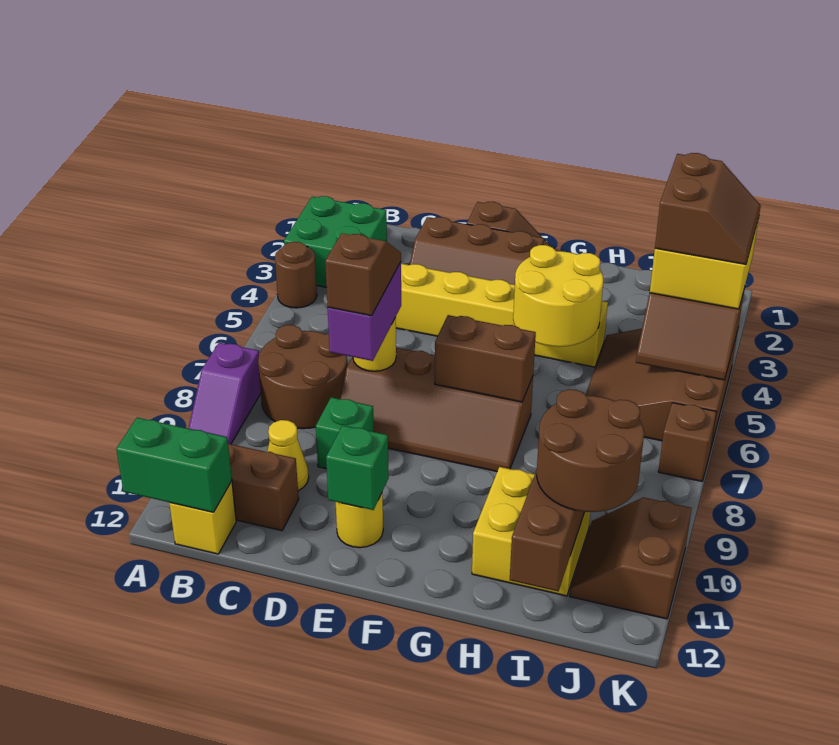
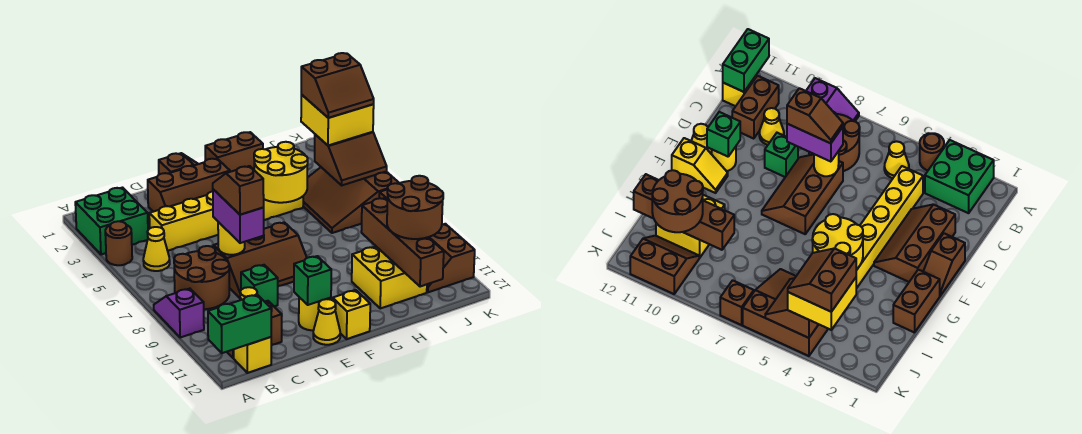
purple 1x2 slope [188,343,261,444] -> purple 1x2 slope turned to [154,289,204,338]
none -> yellow 1x1 cone [143,227,170,271]
brown 2x4 slope [340,348,533,471] -> brown 2x3 slope [213,222,307,299]
none -> yellow 1x1 cone [313,299,340,345]
brown 1x2 brick [435,315,536,402] -> brown 1x2 brick moved to [205,132,263,172]
none -> yellow 1x2 slope [330,290,370,339]
brown 2x2 slope [655,153,761,264] -> brown 2x2 slope turned to [301,53,374,118]

